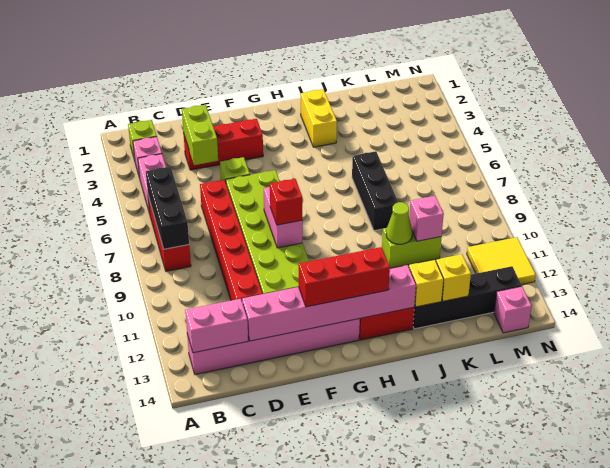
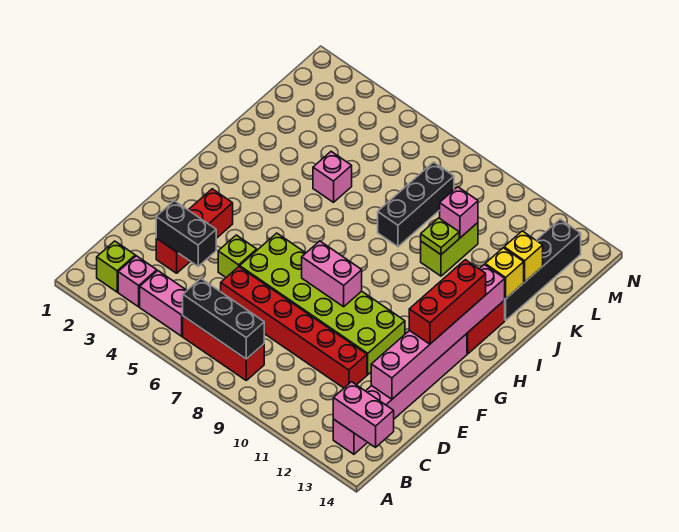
pink 1x2 brick [185,299,248,353] -> pink 1x2 brick turned to [333,382,394,447]
lime 1x2 brick [182,105,218,165] -> black 1x2 brick [156,201,216,266]
red 1x1 brick [270,179,302,225] -> none
yellow 1x2 brick [301,89,337,147] -> none
black 1x3 brick [352,151,398,231] -> black 1x3 brick turned to [378,162,454,247]
lime 1x1 cone [386,202,412,244] -> lime 1x1 plate [421,218,459,254]
yellow 2x2 tile [467,237,536,285] -> none
pink 1x1 brick [494,286,532,333] -> pink 1x1 brick moved to [313,152,352,202]

